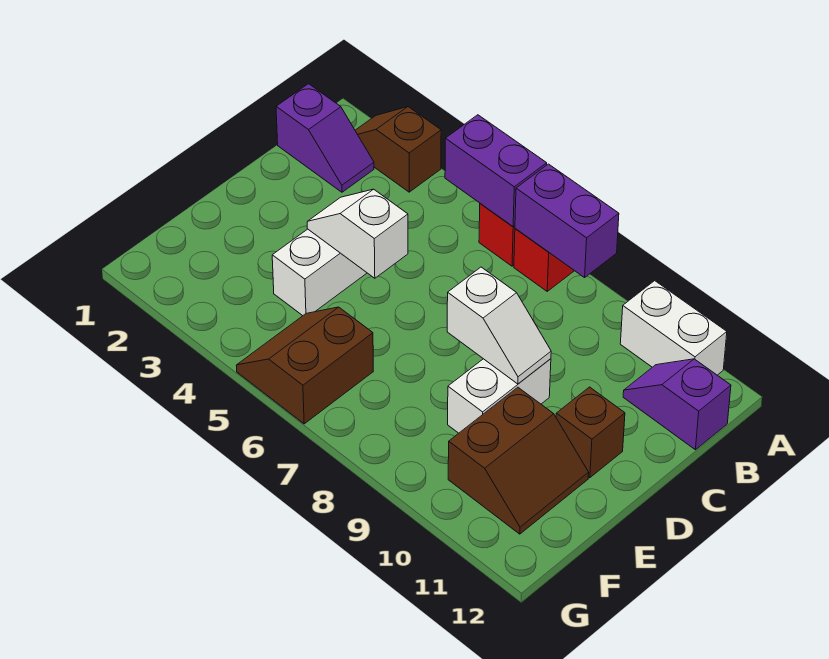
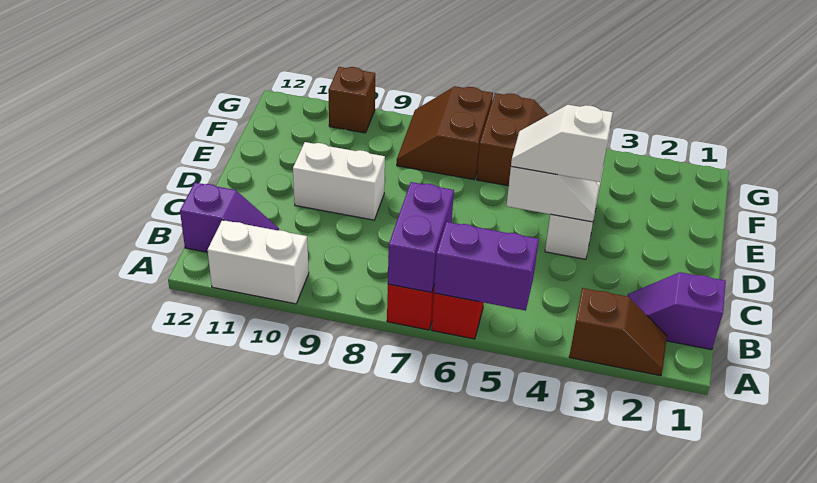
purple 1x2 brick [515,164,619,278] -> purple 1x2 brick turned to [388,182,454,292]
white 1x2 slope [447,267,551,384] -> white 1x2 slope moved to [511,105,613,182]
white 1x2 brick [448,359,551,433] -> white 1x2 brick turned to [293,142,385,220]
brown 1x1 brick [556,387,625,478] -> brown 1x1 brick moved to [328,67,375,133]
brown 2x2 slope [448,387,589,534] -> brown 2x2 slope moved to [397,86,493,180]

